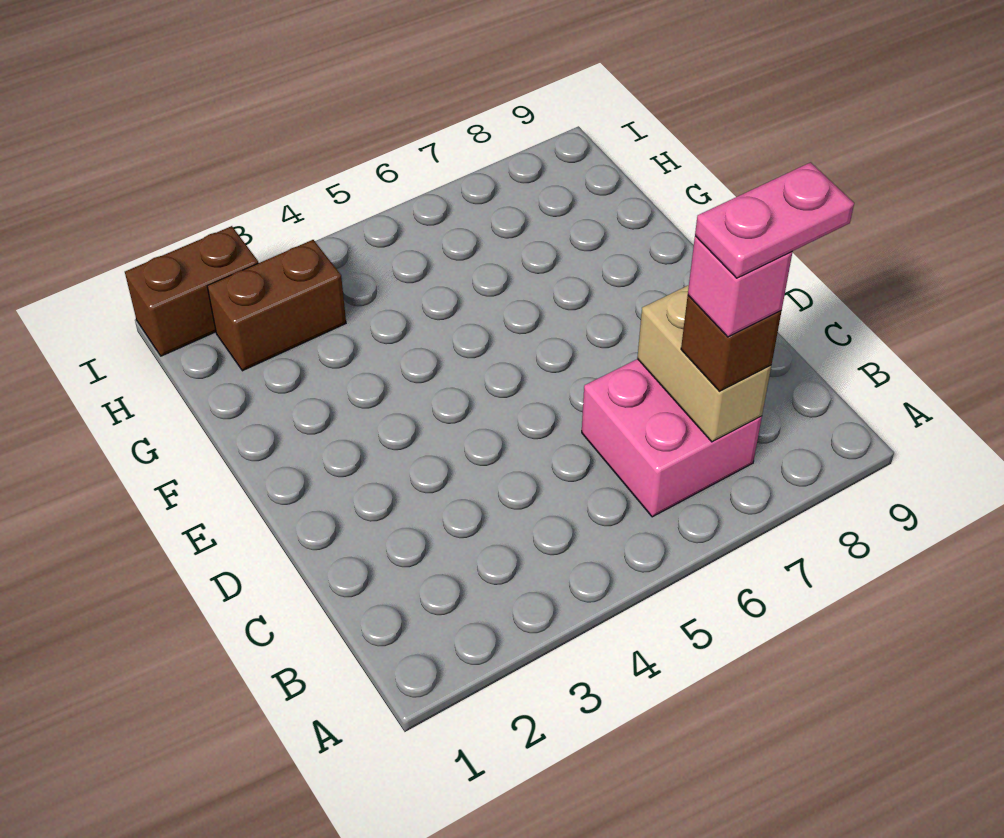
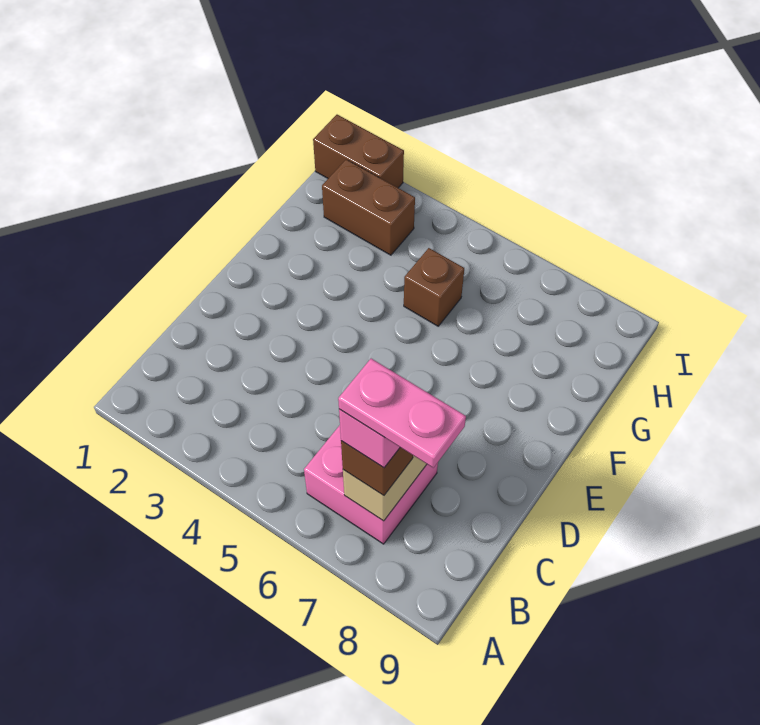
none -> brown 1x1 brick [404,248,464,326]

